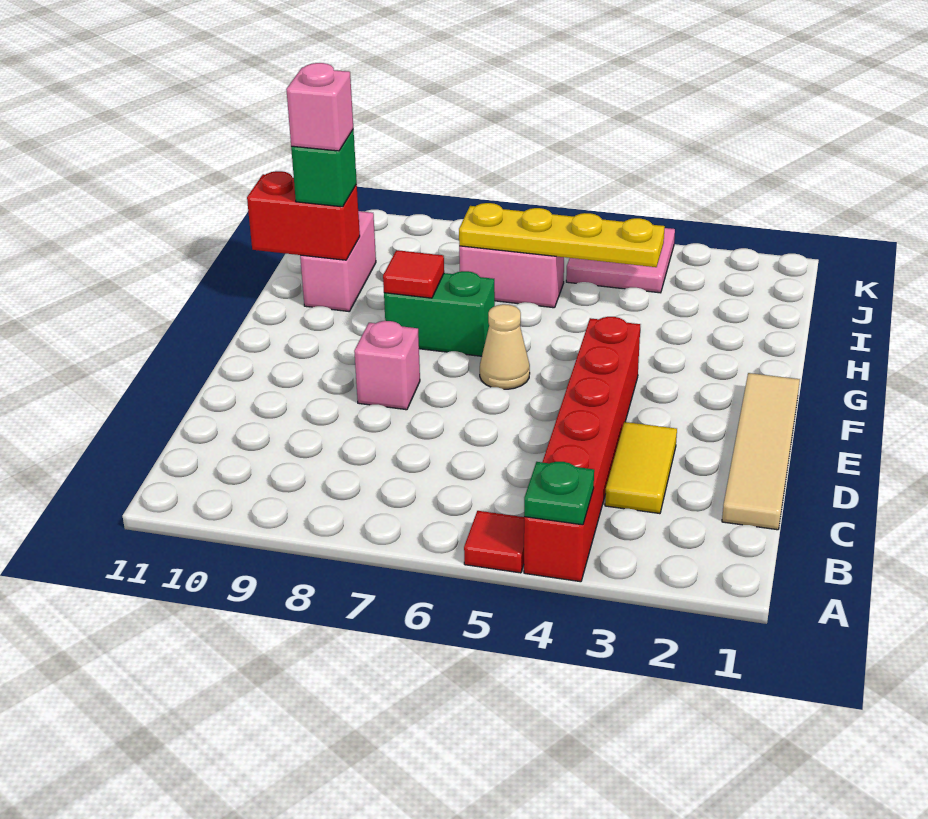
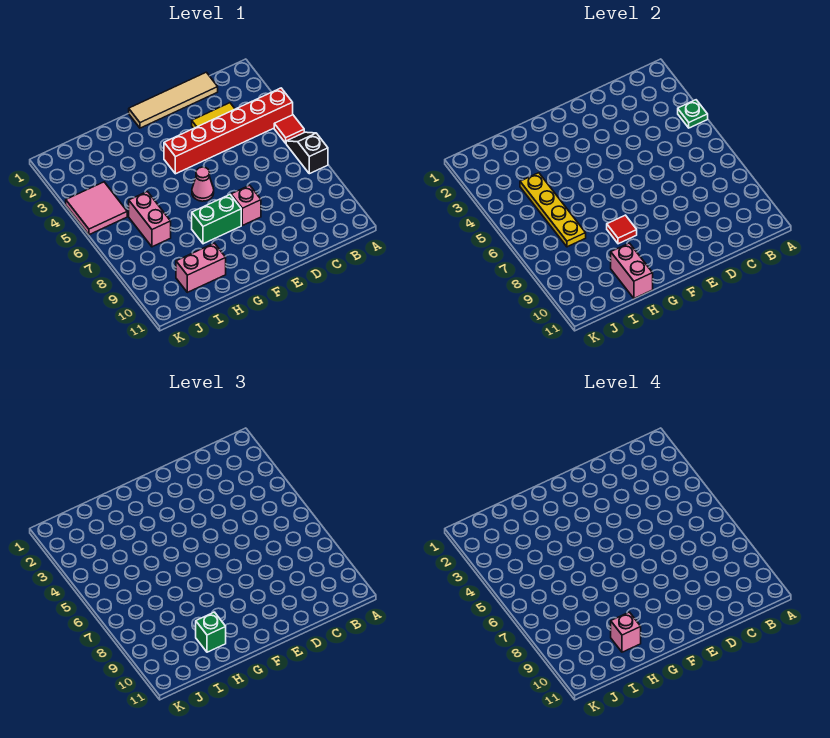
none -> black 1x2 slope [286,132,328,174]
tan 1x1 cone [480,304,530,389] -> pink 1x1 cone [192,167,214,201]
green 1x2 brick [384,271,495,356] -> green 1x2 brick turned to [192,195,241,244]
red 1x2 brick [247,171,360,260] -> pink 1x2 brick [611,243,653,298]

